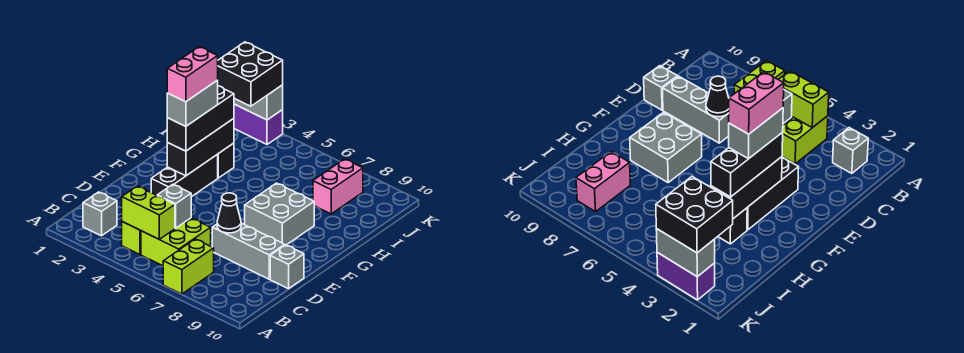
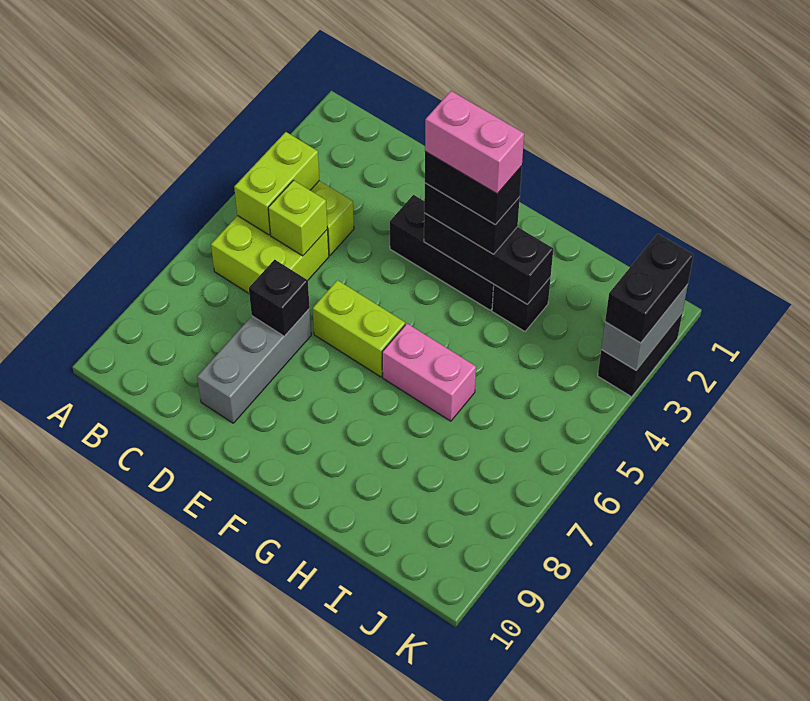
lime 1x2 brick [163,239,214,294] -> lime 1x2 brick moved to [313,280,405,377]
grey 1x1 brick [83,192,117,236] -> none
grey 1x1 brick [157,184,191,228] -> lime 1x1 brick [268,180,327,256]
black 1x1 cone [217,193,241,233] -> black 1x1 brick [249,260,310,336]
grey 1x1 brick [270,245,304,289] -> none
black 1x3 brick [167,86,234,151] -> black 1x2 brick [424,183,520,254]
grey 1x2 brick [167,81,218,127] -> black 1x2 brick [425,152,522,225]
grey 2x2 brick [245,183,314,245] -> none
pink 1x2 brick [313,159,363,214] -> pink 1x2 brick moved to [382,324,476,421]
black 2x2 brick [217,42,283,106] -> black 1x2 brick [605,234,693,343]
purple 1x2 brick [234,104,283,144] -> black 1x2 brick [598,313,682,397]

